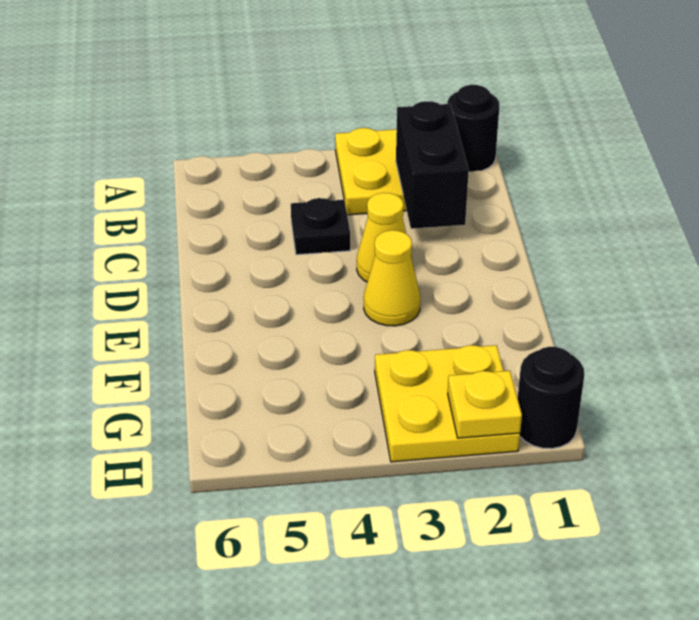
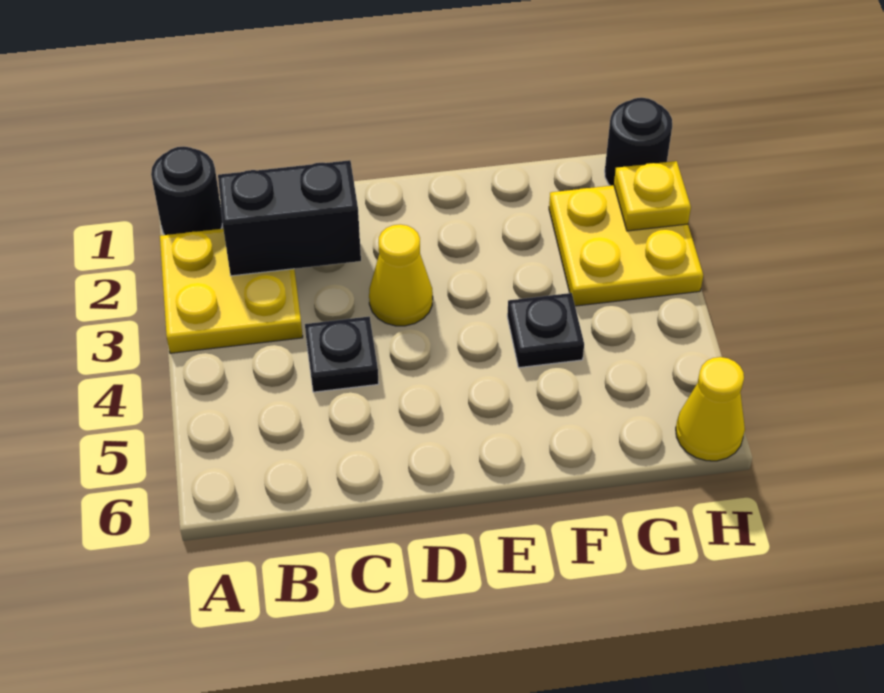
yellow 1x1 cone [364,230,420,326] -> yellow 1x1 cone moved to [676,357,745,461]
none -> black 1x1 plate [507,293,584,368]

